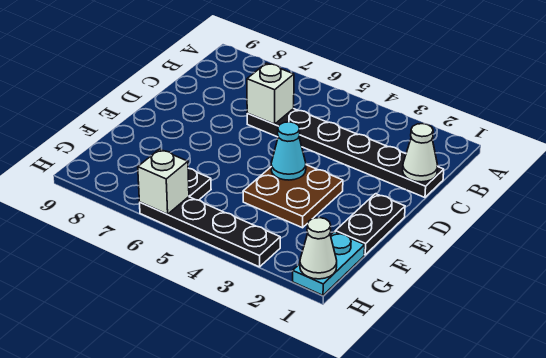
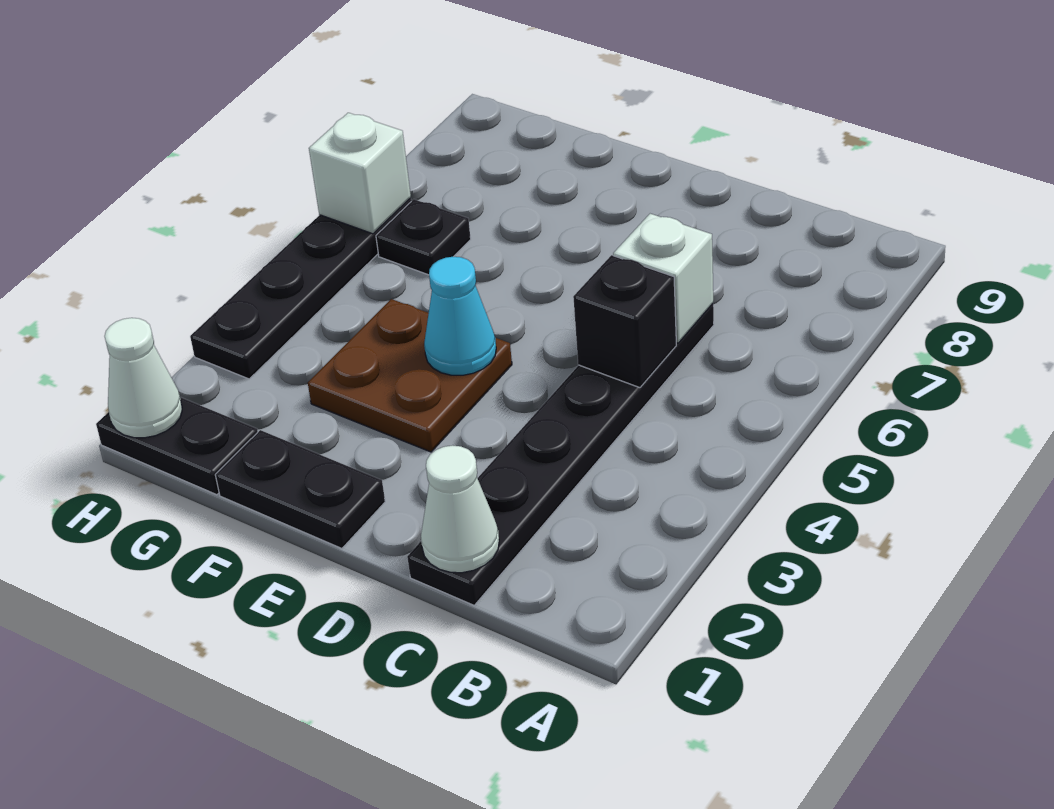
none -> black 1x1 brick [573,255,676,388]
cyan 1x2 plate [293,232,365,295] -> black 1x2 plate [96,397,258,495]

